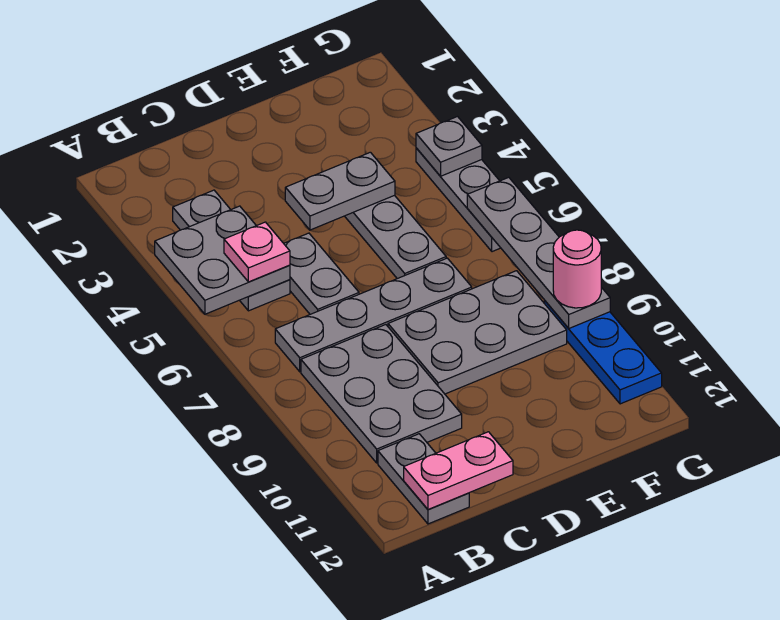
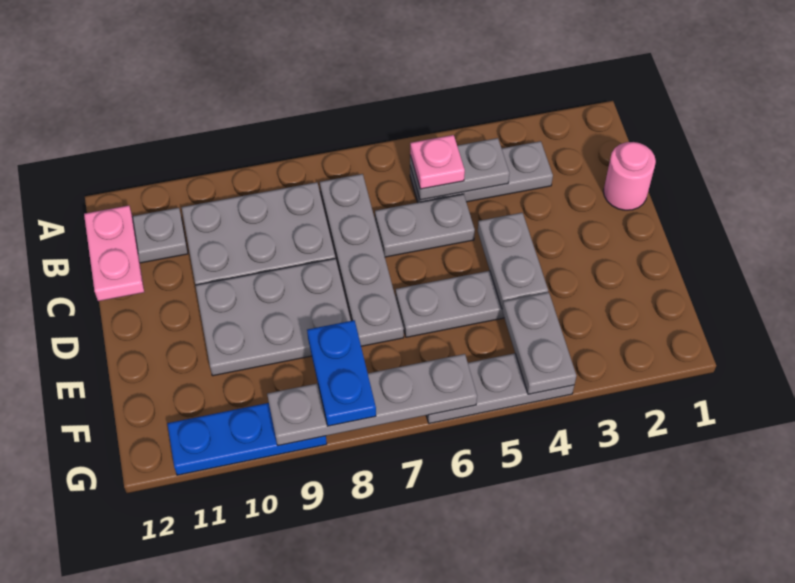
grey 2x2 plate [155,206,290,314] -> grey 1x2 plate [410,138,509,200]
grey 2x3 plate [388,271,567,394] -> grey 2x3 plate turned to [195,259,351,376]
none -> blue 1x2 plate [307,320,376,426]
grey 1x1 plate [416,117,482,176] -> grey 1x2 plate [502,292,576,394]
pink 1x1 round brick [553,230,601,308] -> pink 1x1 round brick moved to [603,142,656,210]

